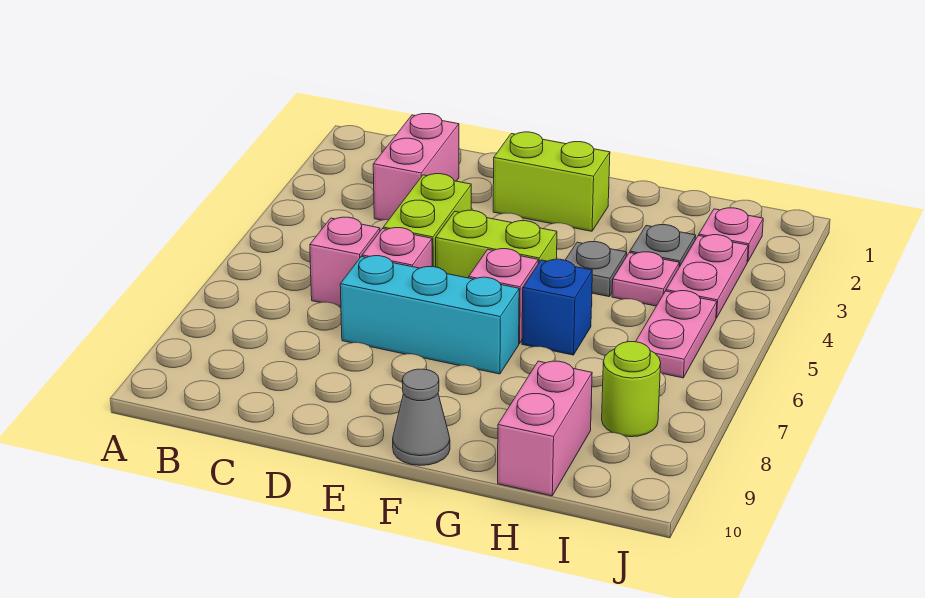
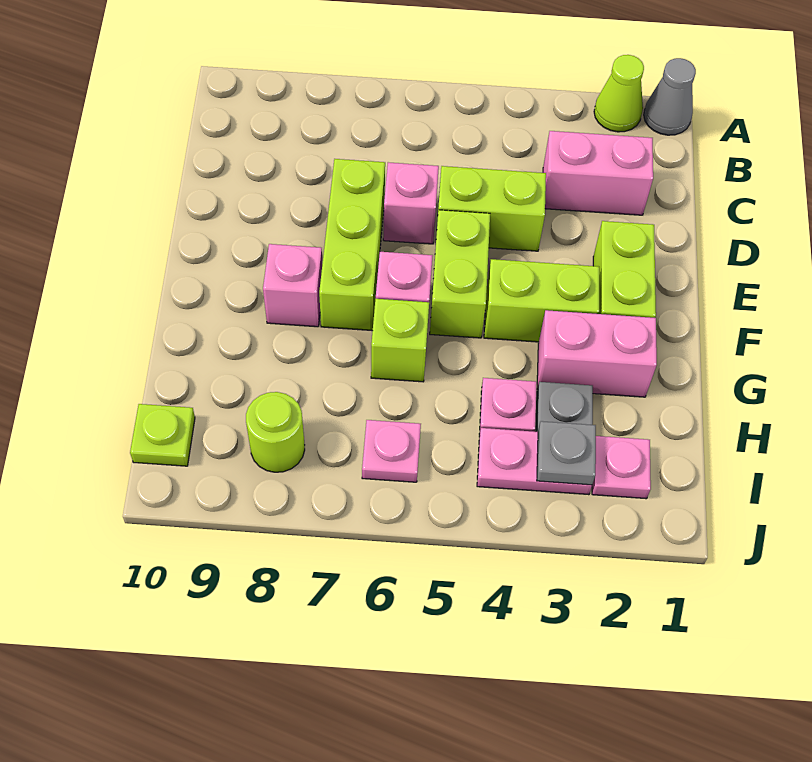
none -> lime 1x1 cone [594,55,644,132]
pink 1x1 brick [310,217,380,307] -> pink 1x1 brick moved to [263,244,322,327]
cyan 1x3 brick [340,256,519,374] -> lime 1x3 brick [319,159,385,331]
none -> lime 1x2 brick [484,259,599,342]
grey 1x1 cone [393,369,450,465] -> grey 1x1 cone moved to [644,58,696,135]
grey 1x1 plate [566,242,627,297] -> grey 1x1 plate moved to [537,421,596,485]
blue 1x1 brick [522,259,592,355] -> lime 1x1 brick [371,299,429,382]
pink 1x2 brick [498,361,592,496] -> pink 1x2 brick moved to [537,310,657,397]
pink 1x2 plate [636,291,717,378] -> pink 1x1 plate [362,420,421,482]
none -> lime 1x1 plate [130,404,195,466]

